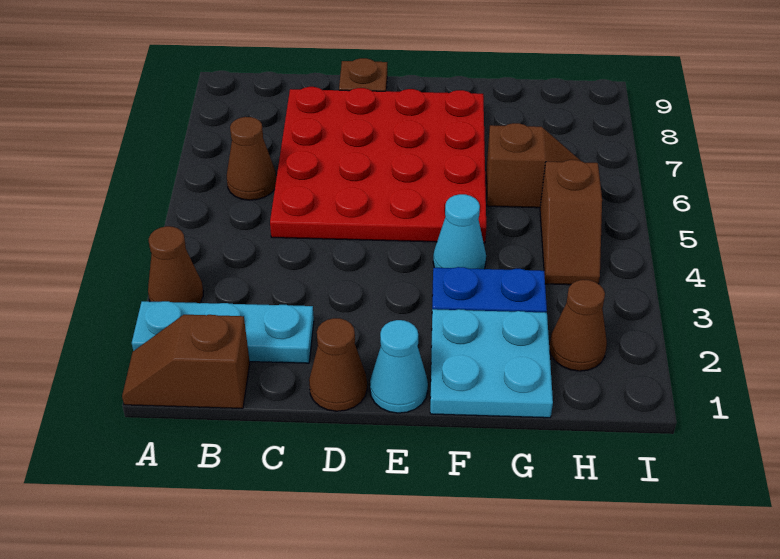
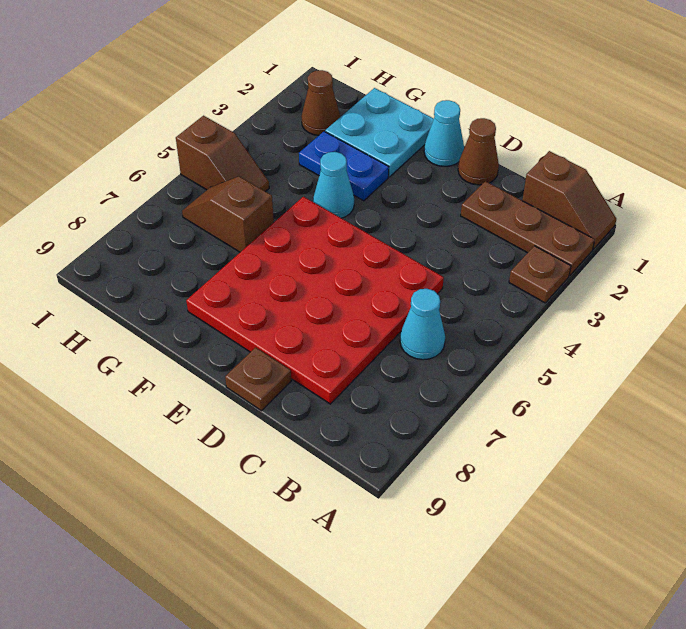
cyan 1x3 plate [132,301,314,363] -> brown 1x3 plate [461,181,595,276]
brown 1x1 cone [148,226,203,303] -> brown 1x1 plate [509,246,571,303]
brown 1x1 cone [227,117,276,200] -> cyan 1x1 cone [400,289,445,360]
brown 1x2 slope [540,160,602,285] -> brown 1x2 slope turned to [176,116,269,192]

